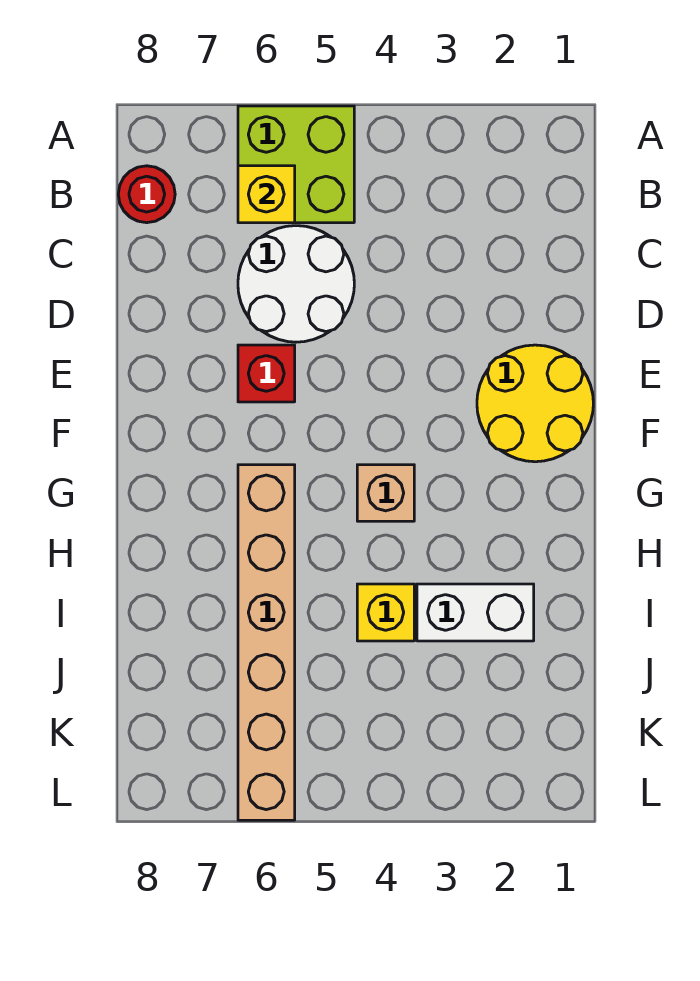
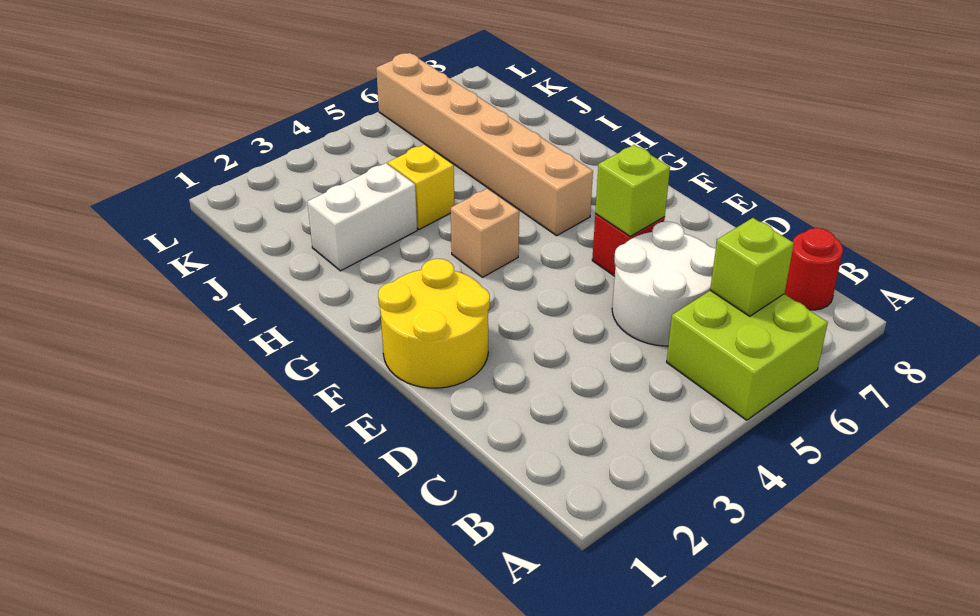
yellow 1x1 brick [238,166,295,223] -> lime 1x1 brick [710,218,794,316]
none -> lime 1x1 brick [595,145,670,237]

